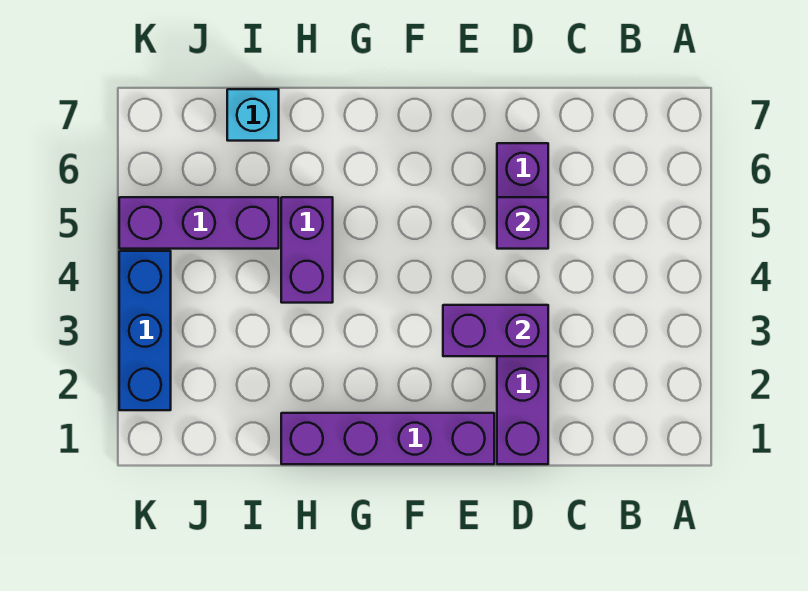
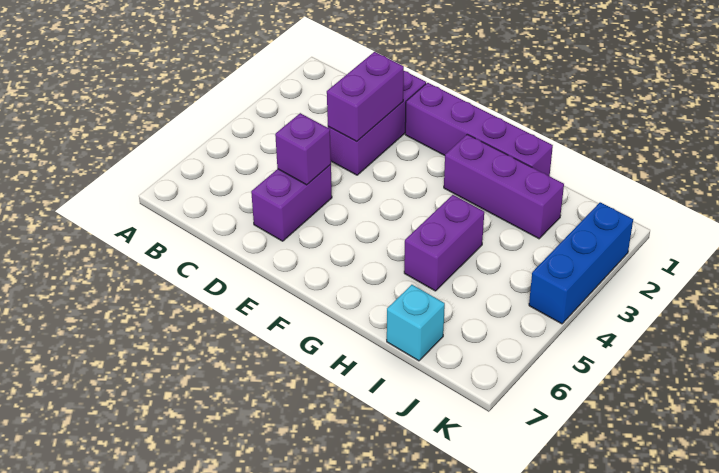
purple 1x2 brick [443,305,548,356] -> purple 1x2 brick turned to [327,52,404,142]
purple 1x3 brick [119,197,279,249] -> purple 1x3 brick moved to [444,134,564,239]

